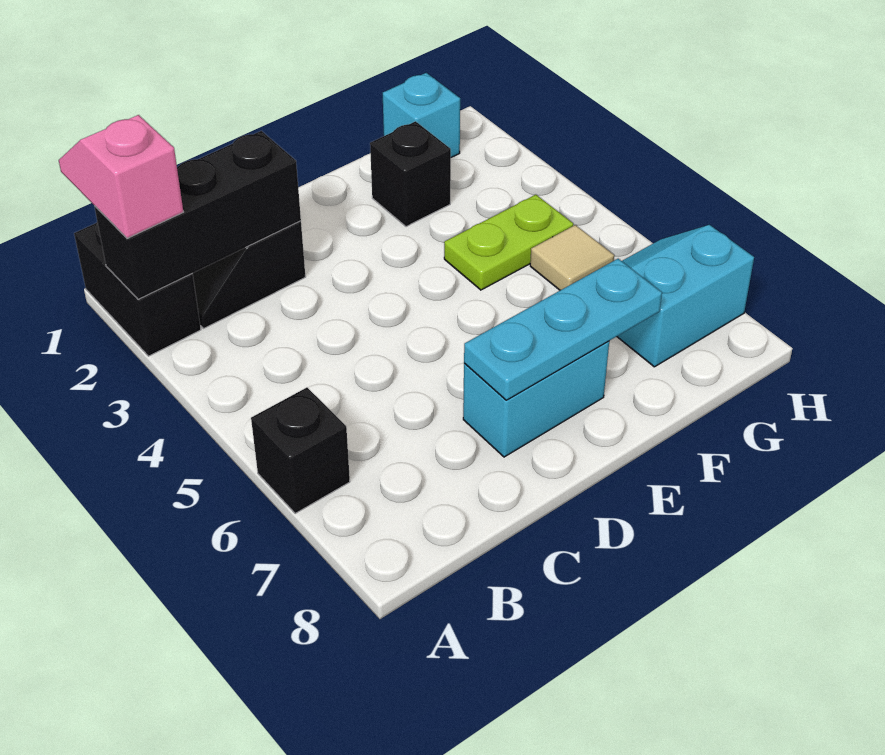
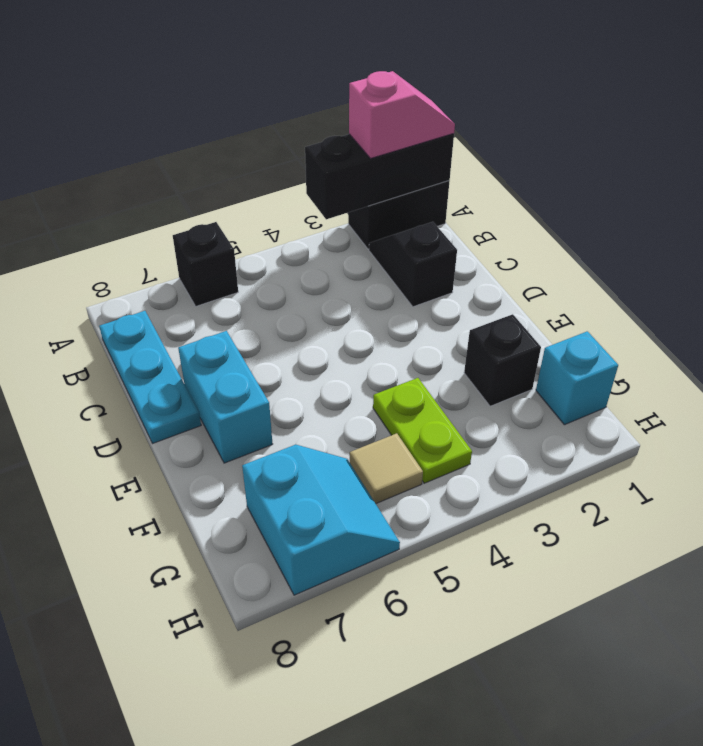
black 1x3 brick [94,131,301,299] -> black 1x3 brick turned to [305,134,454,219]
cyan 1x3 plate [464,259,662,400] -> cyan 1x3 plate moved to [99,311,201,443]

